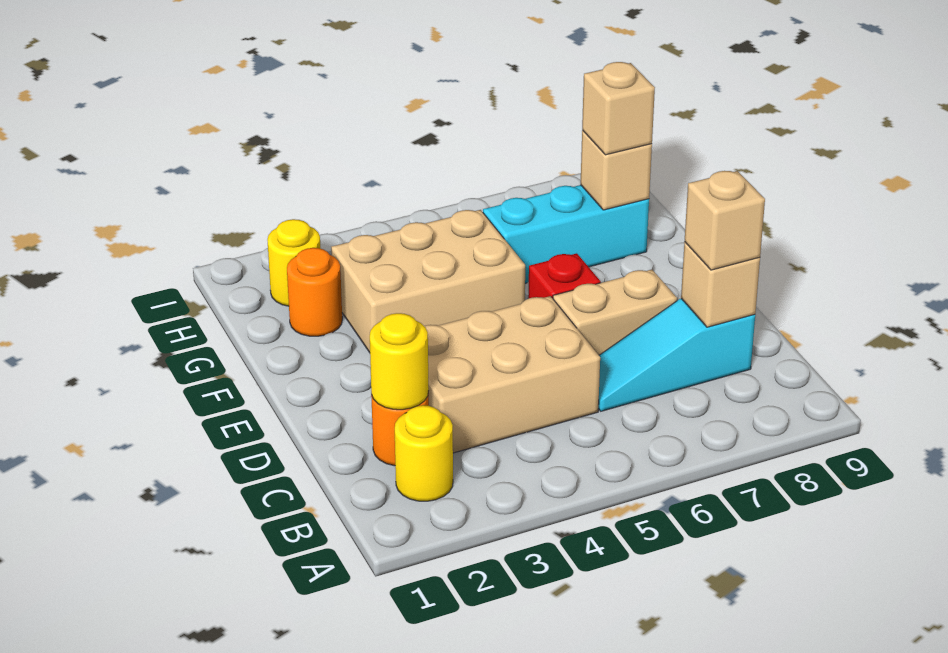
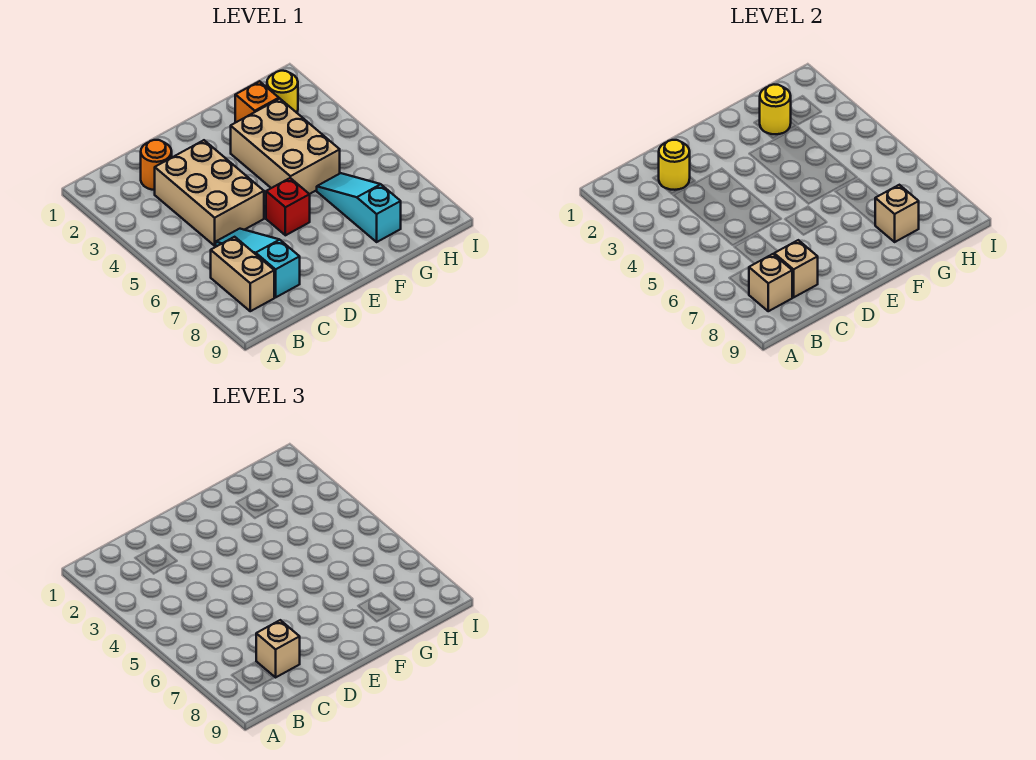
yellow 1x1 round brick [395,405,453,501] -> yellow 1x1 round brick moved to [760,85,791,134]
tan 1x2 brick [553,270,677,355] -> tan 1x2 brick moved to [211,237,274,311]
orange 1x1 round brick [287,248,342,336] -> orange 1x1 brick [235,81,279,123]
cyan 1x3 brick [483,185,649,283] -> cyan 1x3 slope [317,173,401,242]
tan 1x1 brick [582,62,655,155] -> tan 1x1 brick moved to [749,254,792,311]

